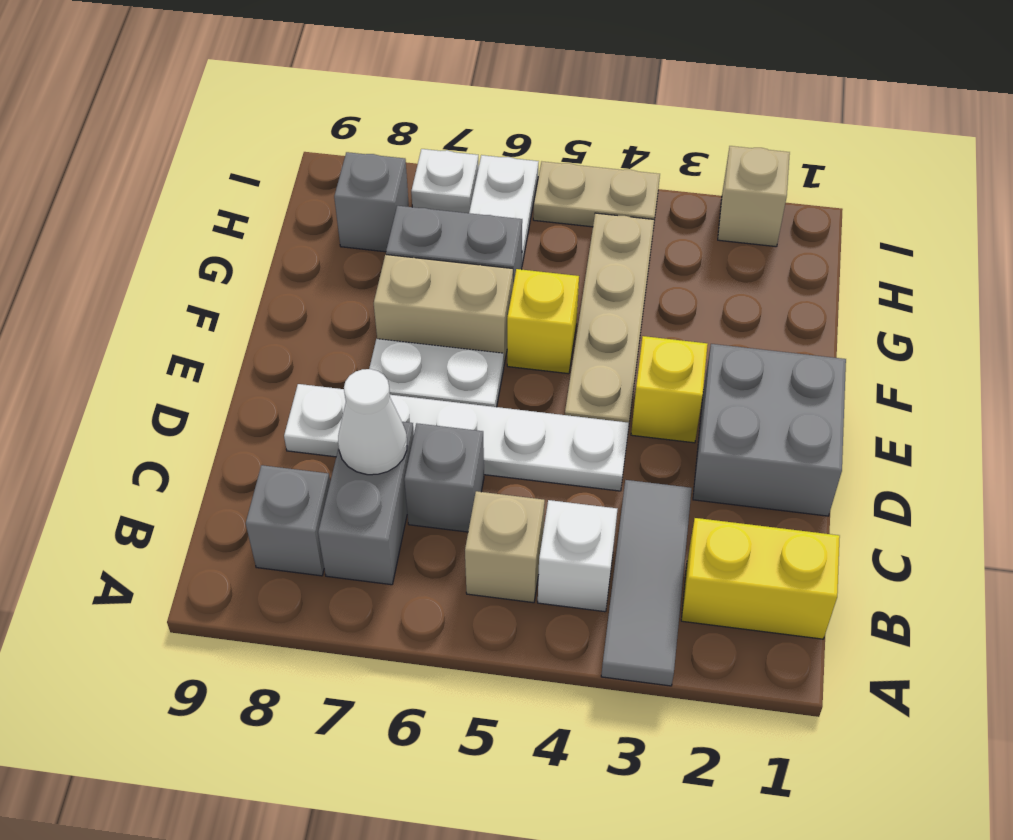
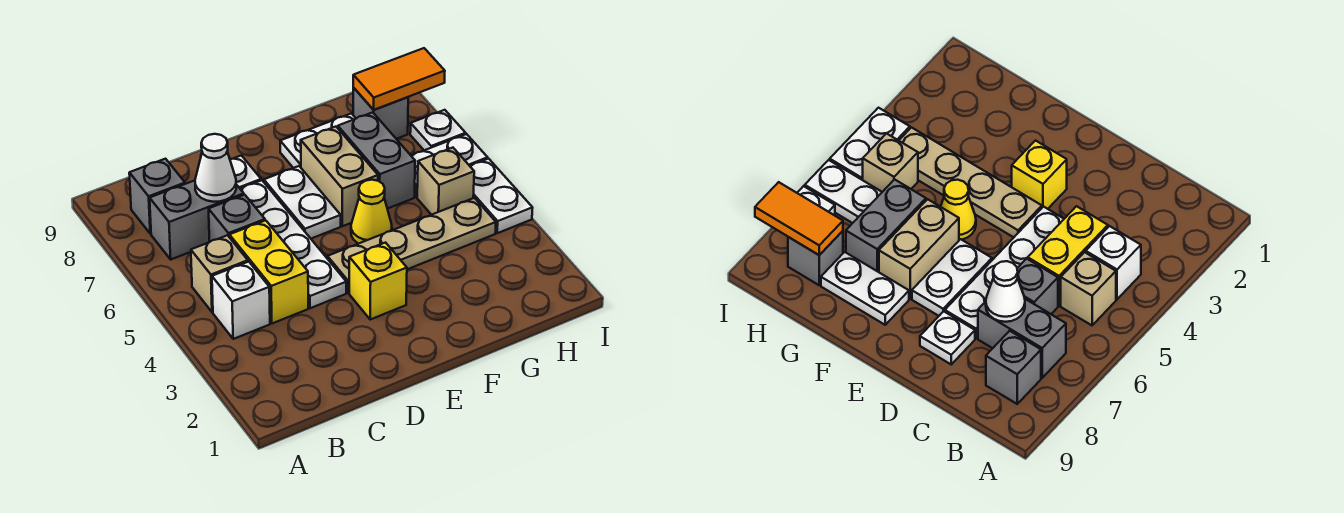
grey 1x3 tile [601,480,692,686] -> none
yellow 1x2 brick [681,518,840,639] -> yellow 1x2 brick moved to [229,220,308,323]
grey 2x2 brick [693,344,846,516] -> none
yellow 1x1 brick [507,269,579,374] -> yellow 1x1 cone [351,180,392,244]
none -> white 1x2 plate [280,113,356,168]
none -> orange 1x2 tile [353,48,445,110]
tan 1x1 brick [718,146,790,247] -> tan 1x1 brick moved to [417,148,474,215]
tan 1x2 plate [533,162,660,227] -> white 1x2 plate [470,159,533,233]

